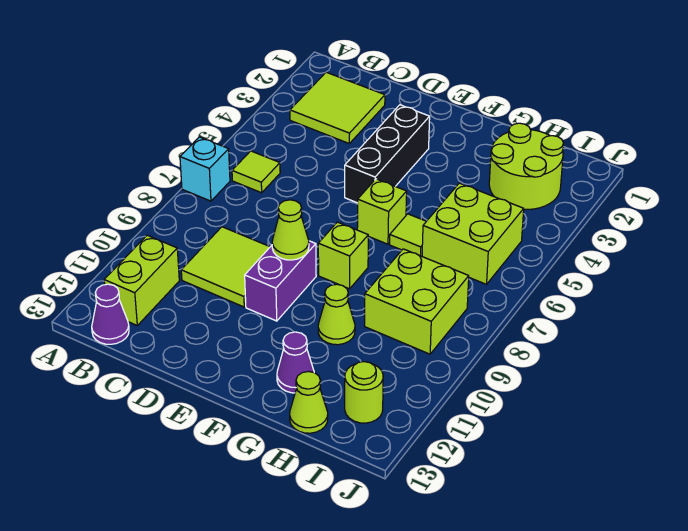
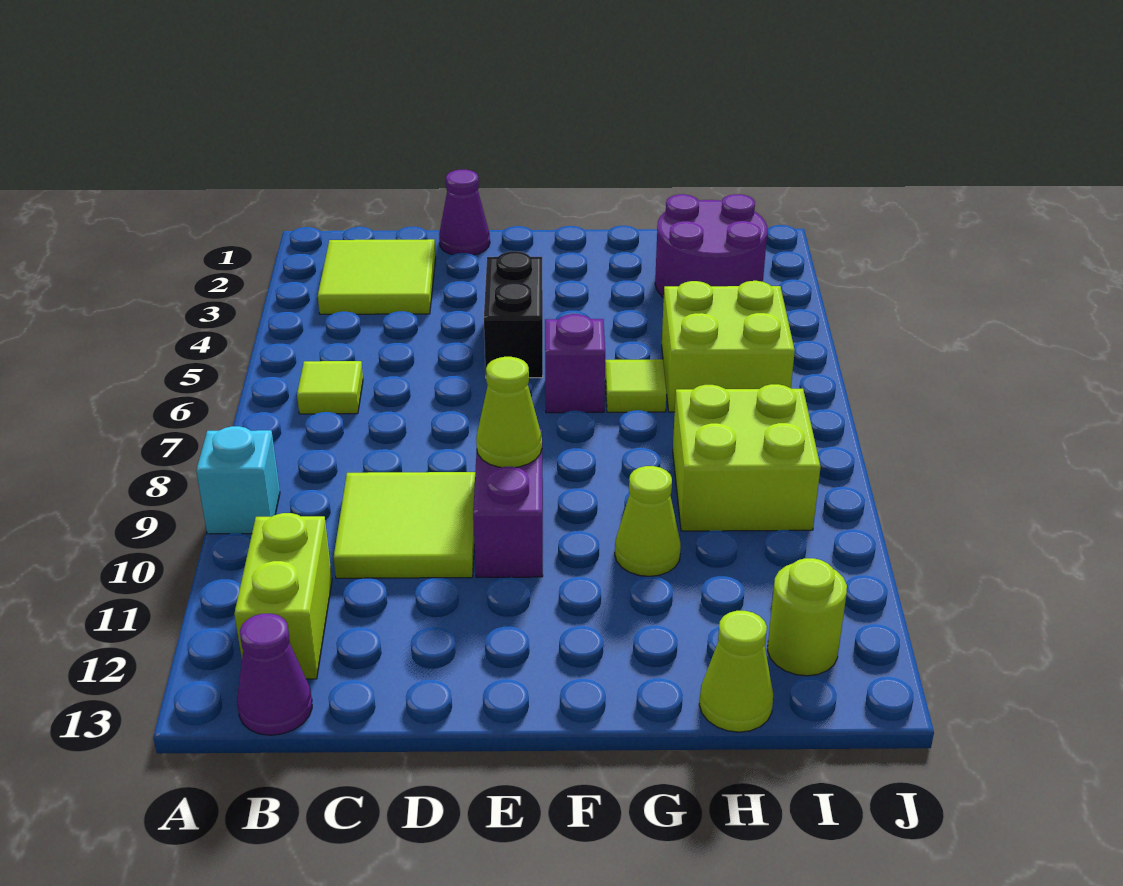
cyan 1x1 brick [180,137,230,201] -> cyan 1x1 brick moved to [196,426,280,534]
black 1x3 brick [345,105,430,203] -> black 1x2 brick [484,251,543,378]
lime 1x1 brick [357,179,407,244] -> purple 1x1 brick [545,314,605,413]
lime 1x1 brick [318,222,368,289] -> none
purple 1x1 cone [277,332,314,393] -> purple 1x1 cone moved to [439,170,490,255]
lime 2x2 round brick [489,123,563,209] -> purple 2x2 round brick [655,194,767,298]

